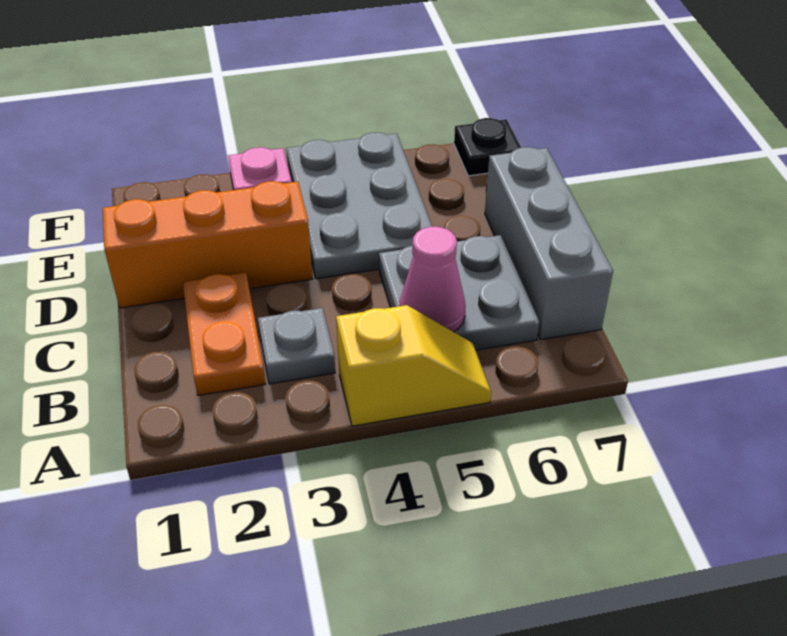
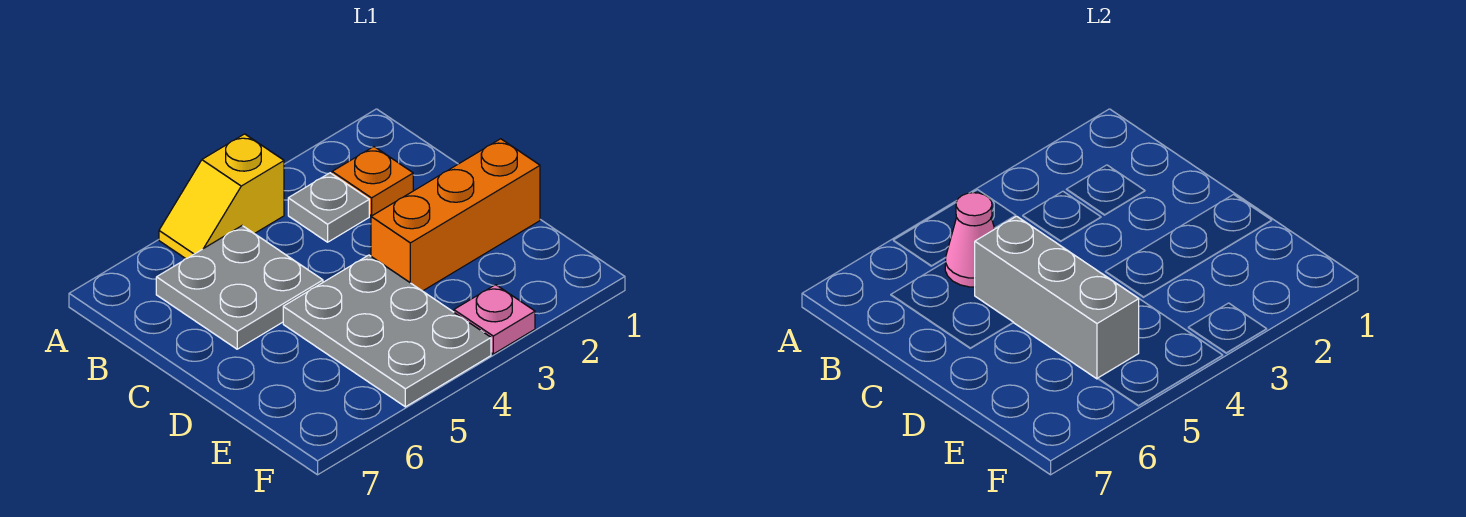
orange 1x2 plate [183,273,265,396] -> orange 1x1 plate [332,147,413,216]
grey 1x3 brick [485,147,613,340] -> grey 1x3 brick moved to [975,216,1139,379]
black 1x1 plate [454,118,521,176] -> none

